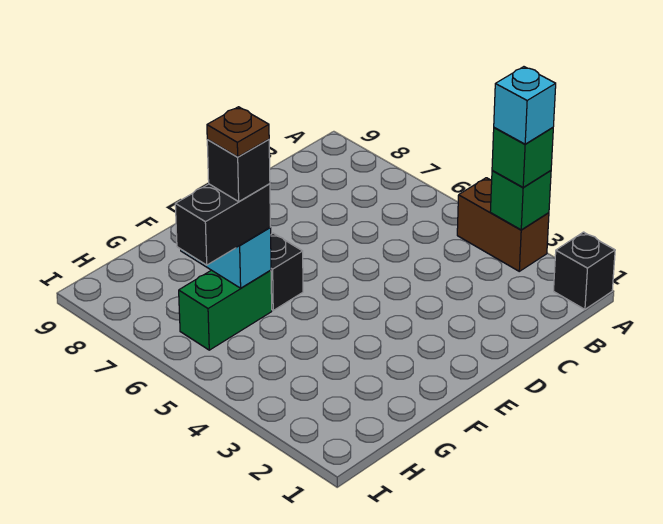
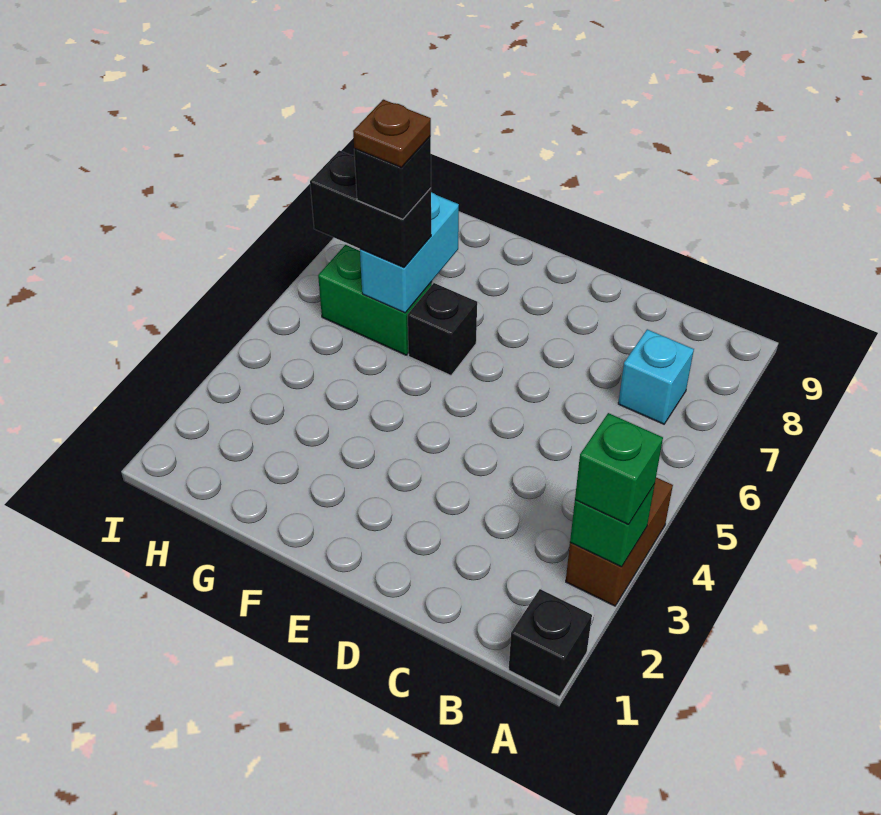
cyan 1x1 brick [494,67,556,144] -> cyan 1x1 brick moved to [618,329,694,424]

